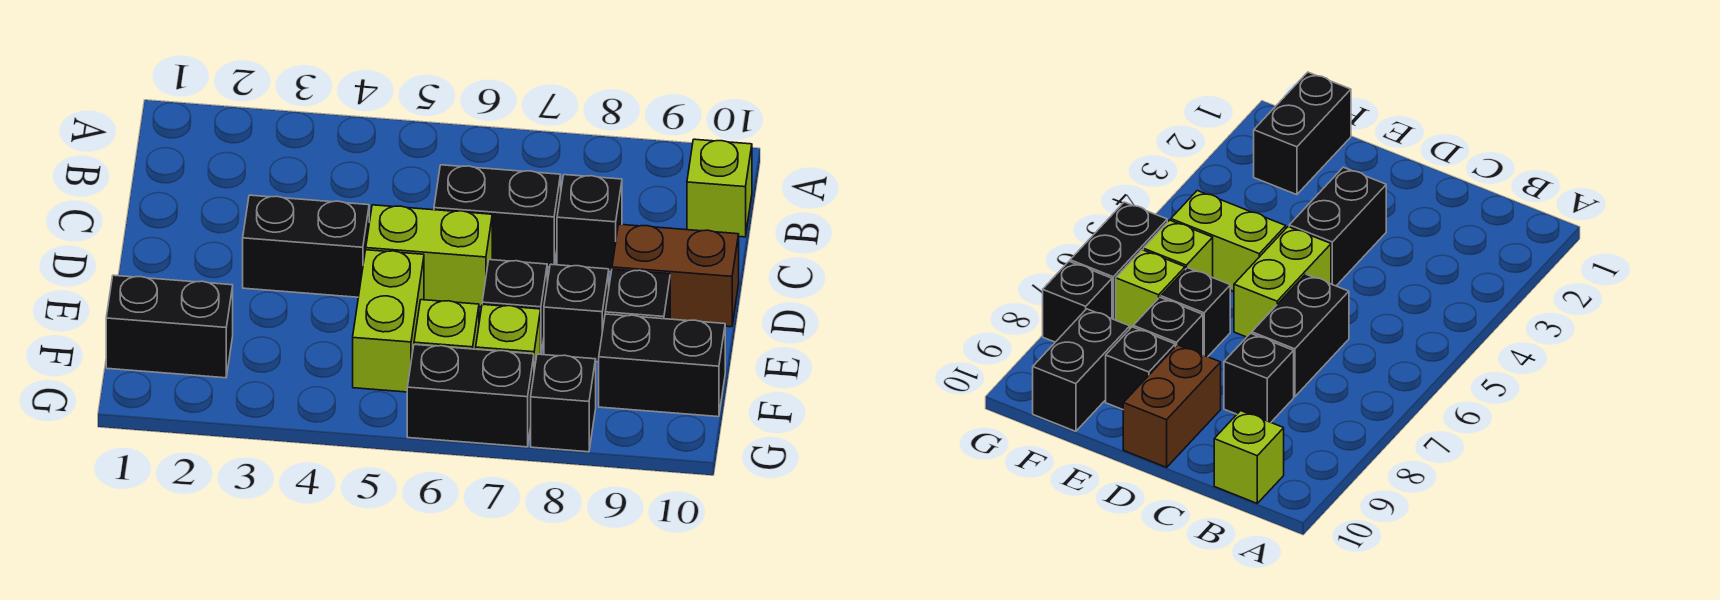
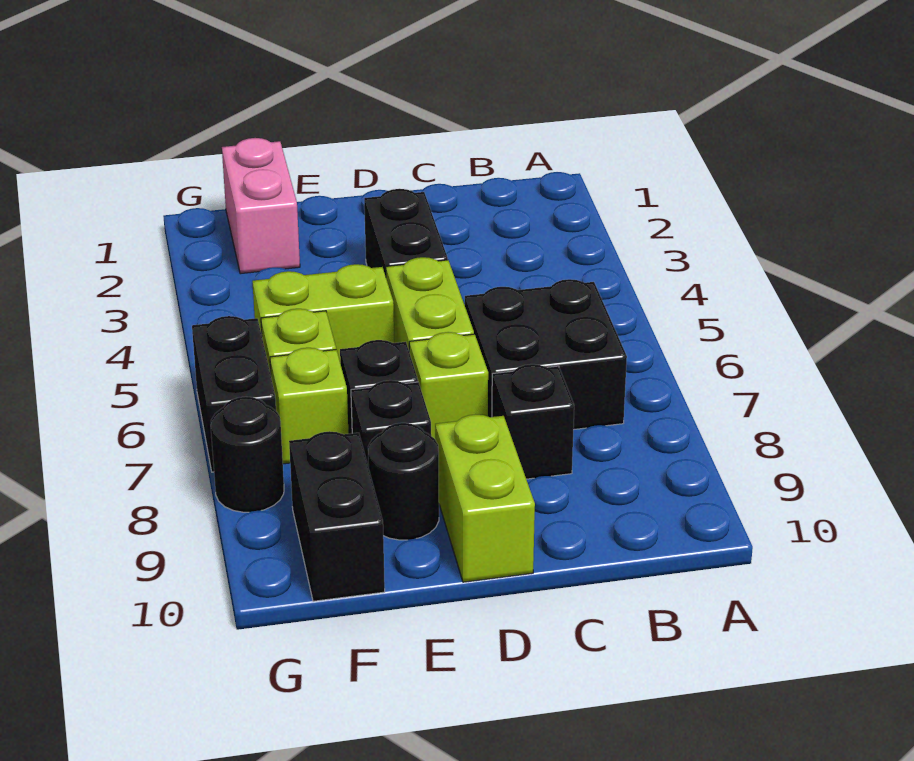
lime 1x1 brick [687,139,752,237] -> lime 1x1 brick moved to [409,332,488,439]
black 1x2 brick [434,165,561,267] -> black 2x2 brick [465,279,627,430]
brown 1x2 brick [612,224,739,327] -> lime 1x2 brick [435,414,535,582]
black 1x1 brick [605,269,670,319] -> black 1x1 round brick [368,423,439,540]
black 1x2 brick [106,275,233,378] -> pink 1x2 brick [222,138,300,274]
black 1x1 brick [531,354,596,452] -> black 1x1 round brick [211,397,284,512]

